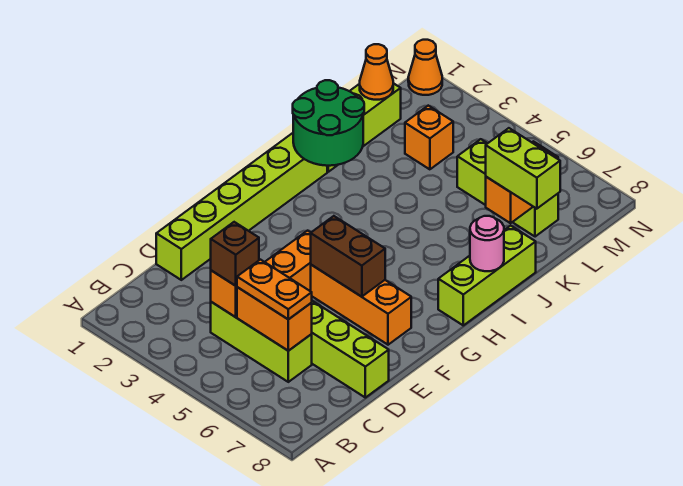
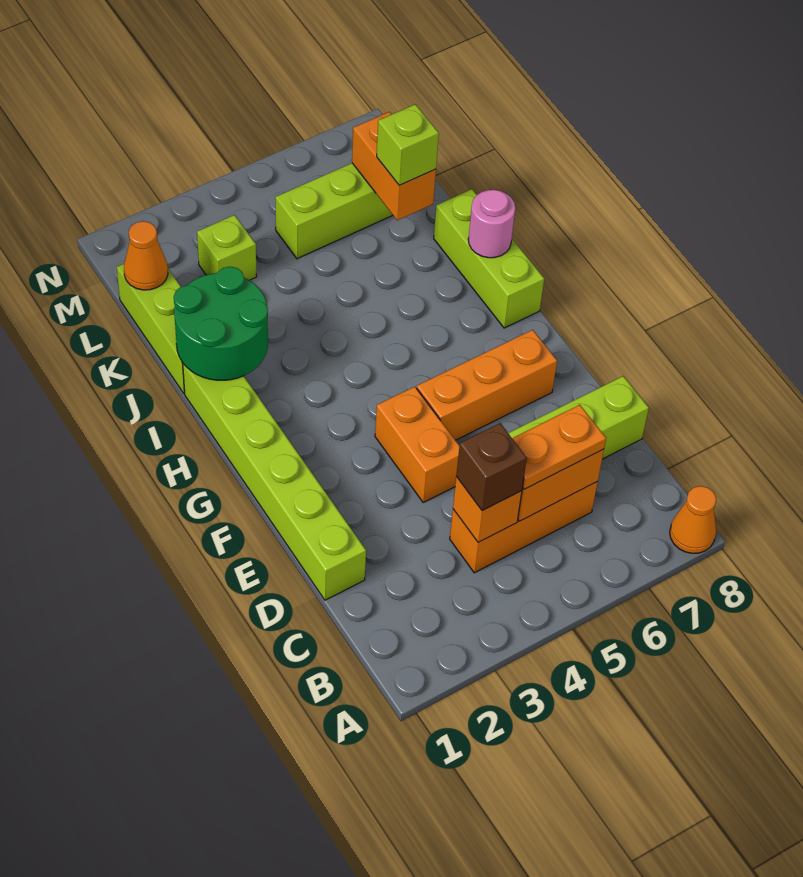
lime 1x3 brick [211,302,312,382] -> orange 1x3 brick [450,482,598,573]
brown 1x2 brick [311,216,385,297] -> none
lime 1x2 brick [486,128,560,209] -> lime 1x1 brick [377,104,439,185]
orange 1x1 brick [405,106,453,169] -> lime 1x1 brick [197,215,257,280]
orange 1x1 cone [408,40,442,95] -> orange 1x1 cone moved to [670,486,716,553]

